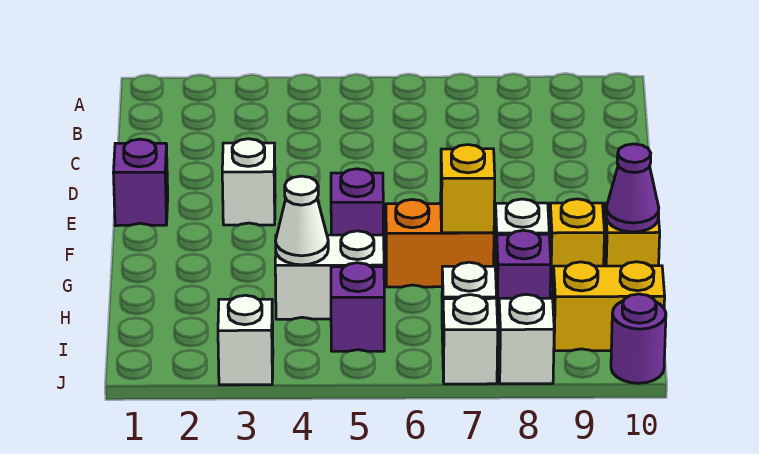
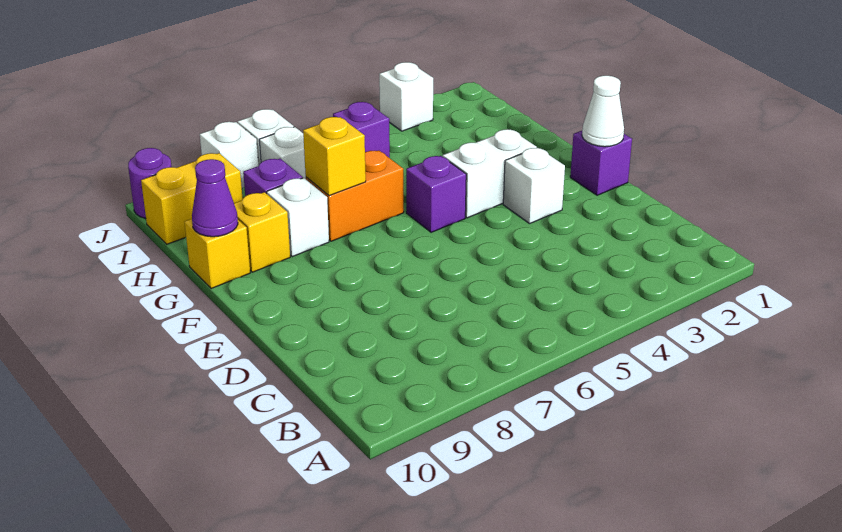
white 1x2 brick [275,231,384,319] -> white 1x2 brick moved to [443,129,537,218]
white 1x1 cone [276,176,328,265] -> white 1x1 cone moved to [582,76,624,147]

